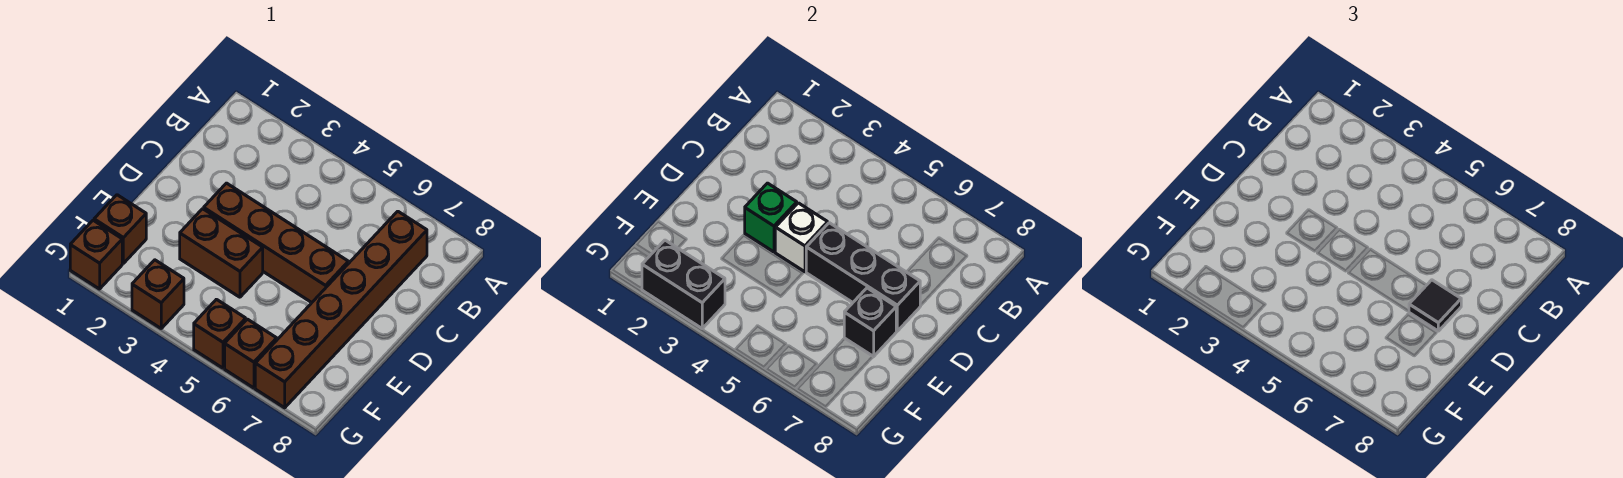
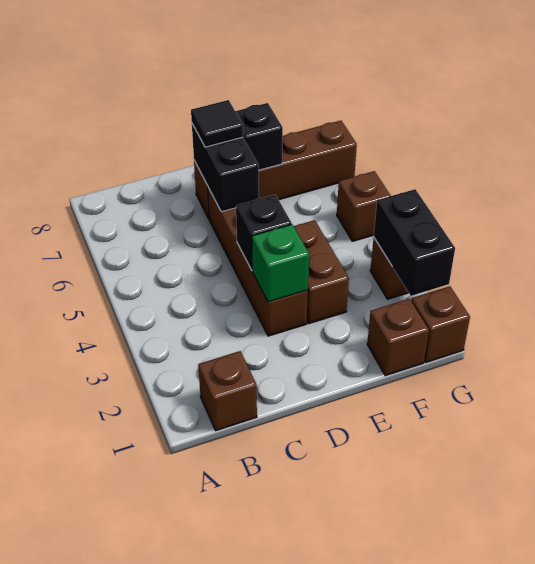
brown 1x6 brick [255,211,427,408] -> brown 1x4 brick [194,121,357,219]
white 1x1 brick [775,203,828,272] -> black 1x1 brick [236,195,292,270]
black 1x3 brick [806,223,920,331] -> black 1x2 brick [192,124,259,212]
brown 1x1 brick [225,319,277,388] -> brown 1x1 brick moved to [198,351,257,431]

